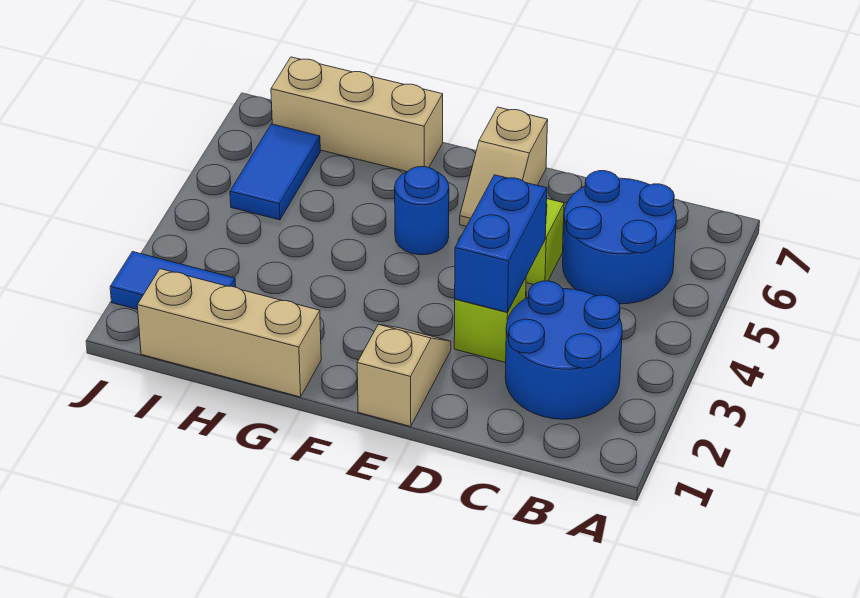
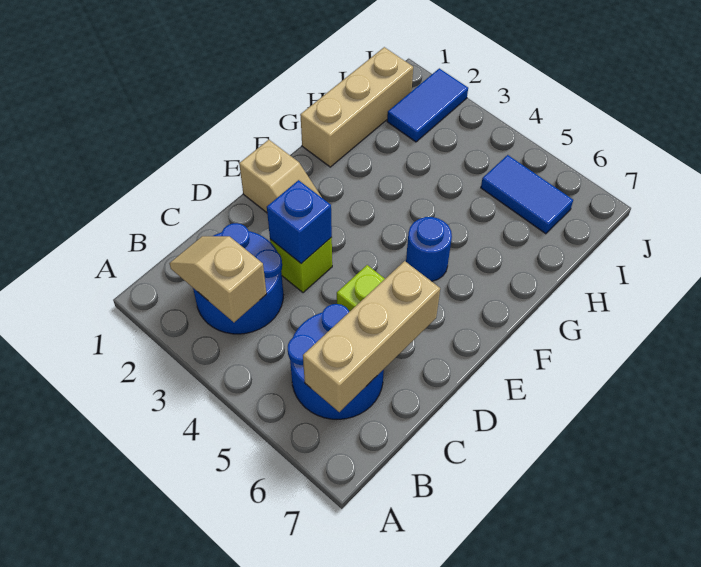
blue 1x2 brick [455,175,547,312] -> blue 1x1 brick [267,180,332,264]
tan 1x2 slope [460,107,548,226] -> tan 1x2 slope moved to [170,236,267,322]
tan 1x3 brick [271,57,443,172] -> tan 1x3 brick moved to [303,261,440,412]

